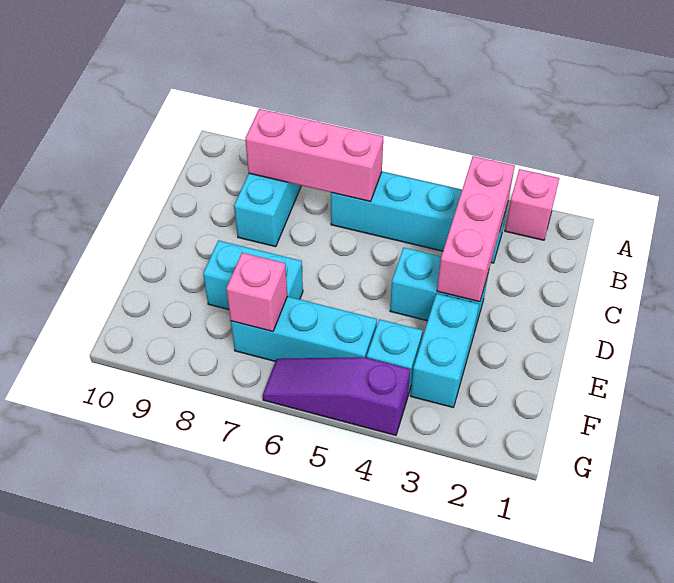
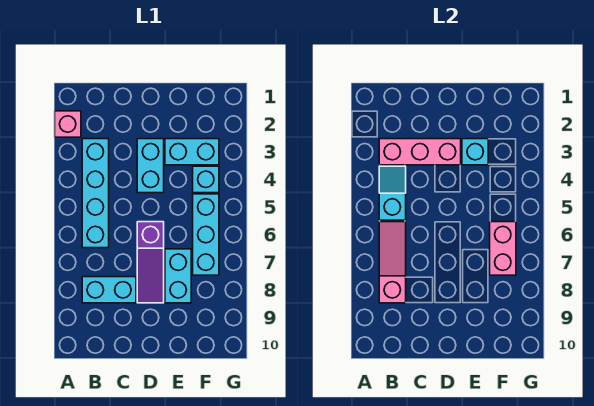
none -> cyan 1x2 slope [379,166,406,220]
pink 1x3 brick [245,109,383,201] -> pink 1x3 slope [379,222,406,303]
none -> cyan 1x1 brick [462,139,488,165]
pink 1x1 brick [226,253,287,331] -> pink 1x2 brick [490,222,516,275]
purple 1x3 slope [263,357,411,435] -> purple 1x3 slope moved to [137,222,164,303]

